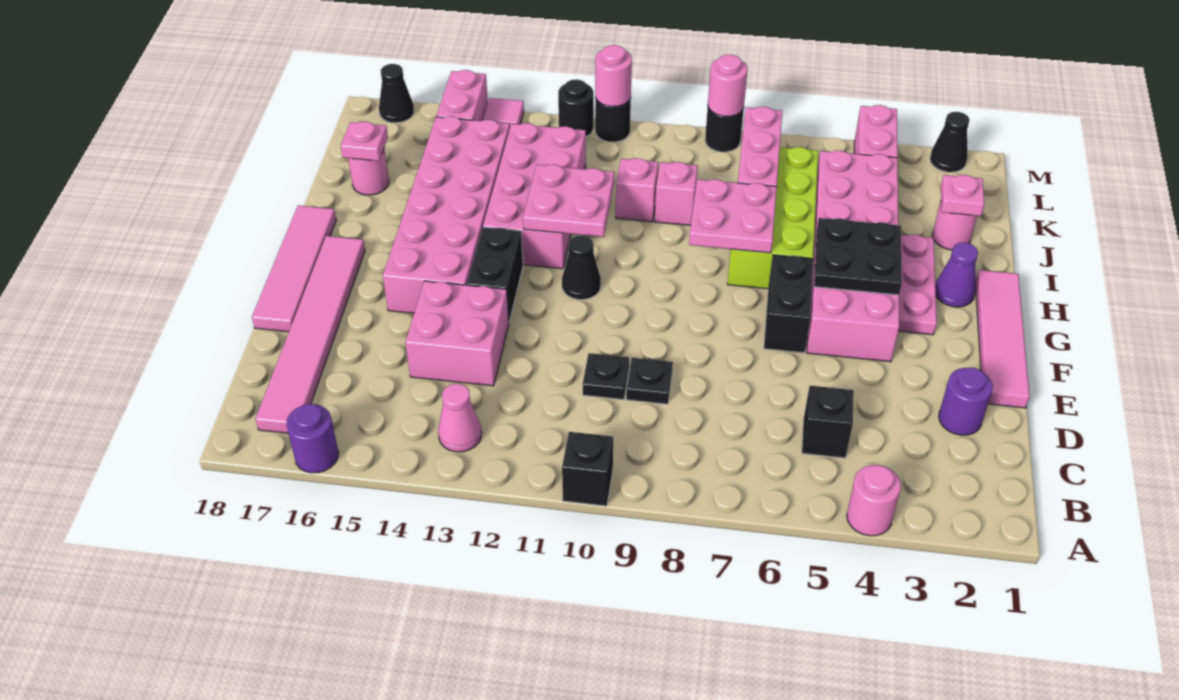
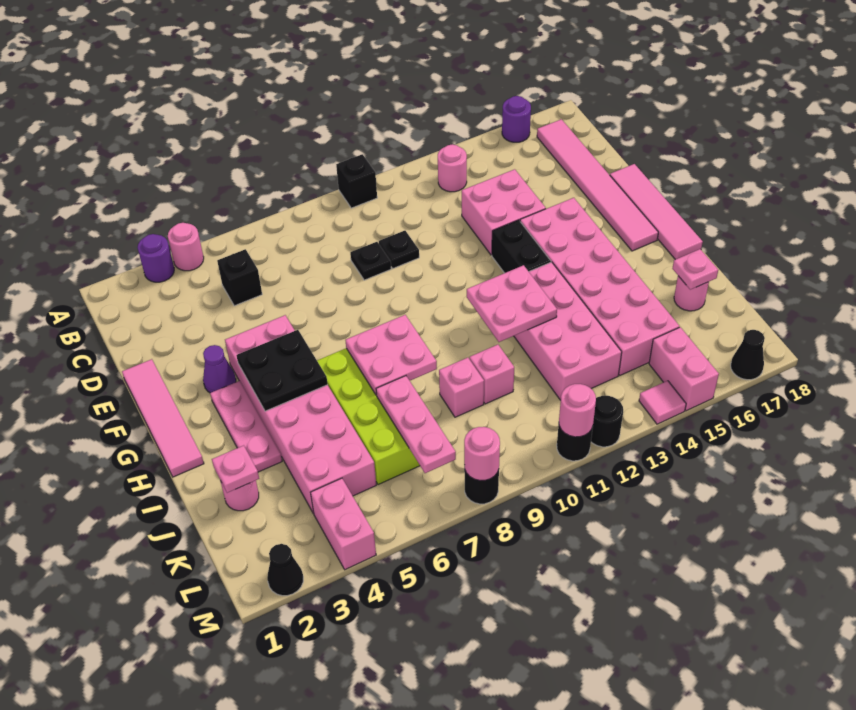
pink 1x1 cone [438,384,482,452] -> pink 1x1 round brick [438,144,467,192]
purple 1x1 round brick [939,367,993,435] -> purple 1x1 round brick moved to [138,234,174,282]
black 1x2 brick [764,255,813,353] -> none
black 1x1 cone [562,235,601,300] -> none
purple 1x1 cone [935,242,978,307] -> purple 1x1 cone moved to [203,345,236,393]

